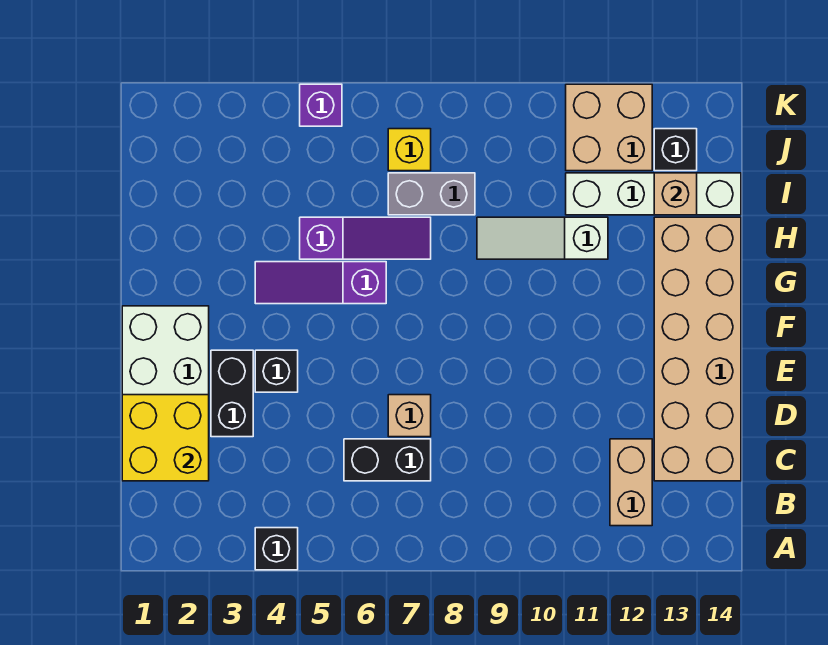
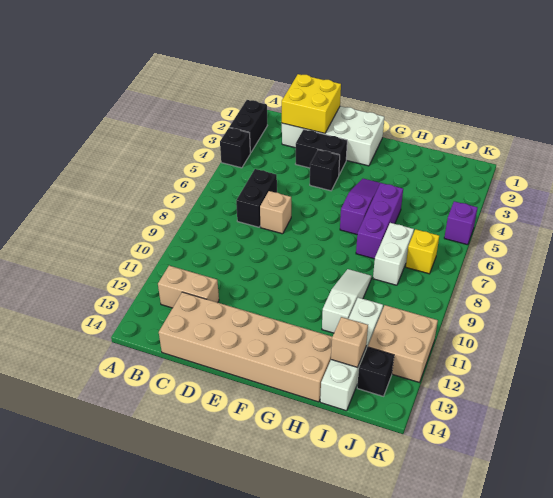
none -> black 1x2 brick [229,100,267,153]
purple 1x3 slope [300,217,431,259] -> purple 1x3 brick [356,183,403,259]
grey 1x2 brick [388,173,475,215] -> white 1x2 brick [373,223,414,285]

